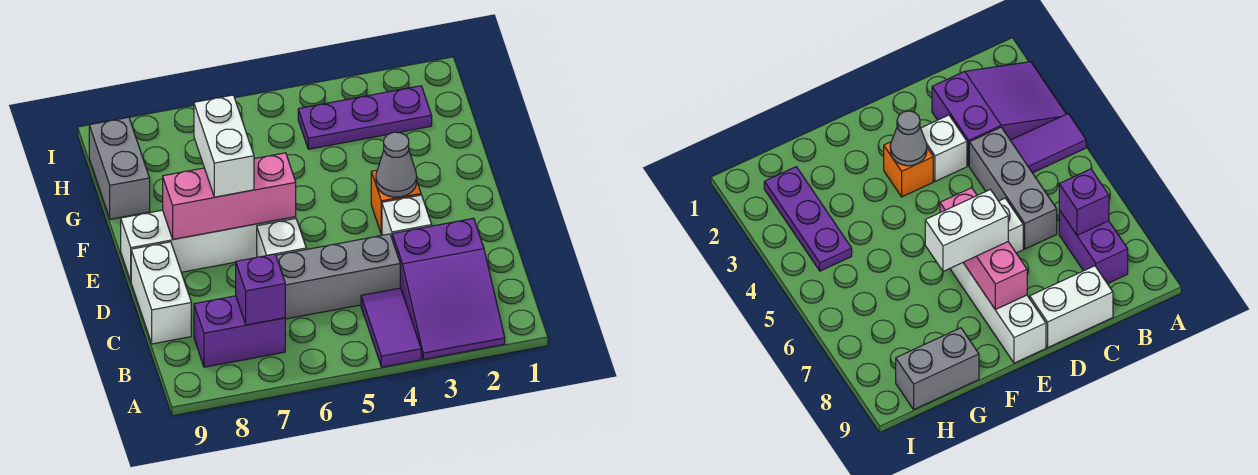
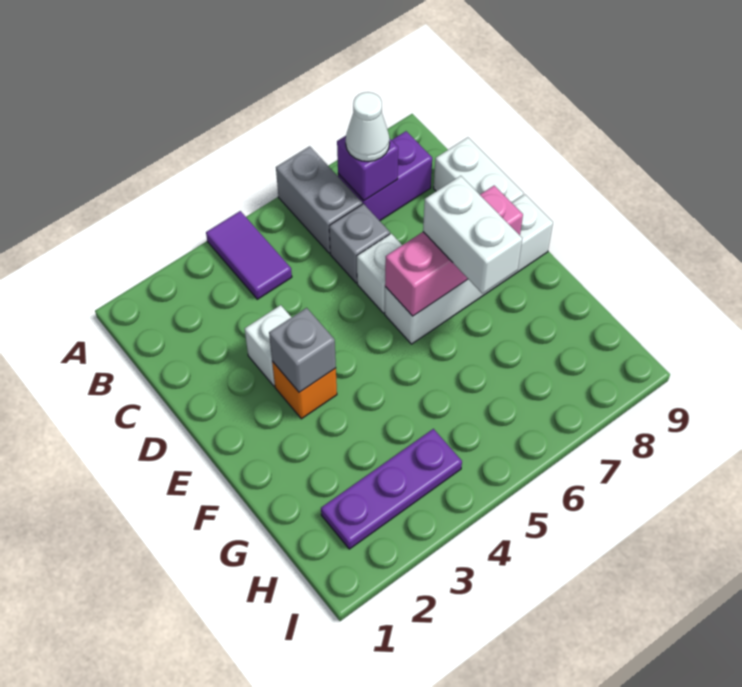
purple 2x3 slope [392,218,505,359] -> none
none -> white 1x1 cone [346,92,390,162]
grey 1x3 brick [276,234,400,319] -> grey 1x1 brick [329,204,390,283]
grey 1x1 cone [376,132,417,197] -> grey 1x1 brick [269,308,336,392]
grey 1x2 brick [89,117,150,219] -> grey 1x2 brick moved to [276,146,362,253]

